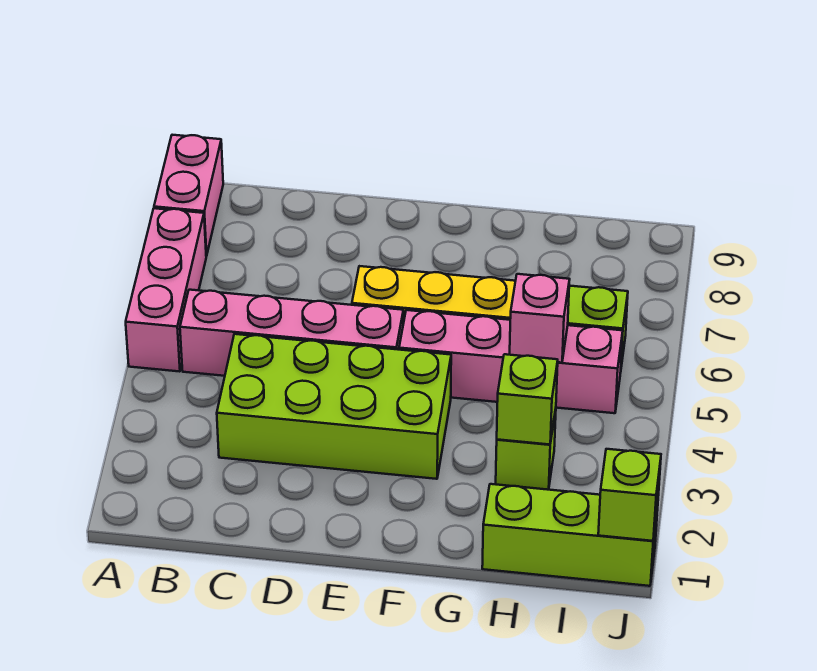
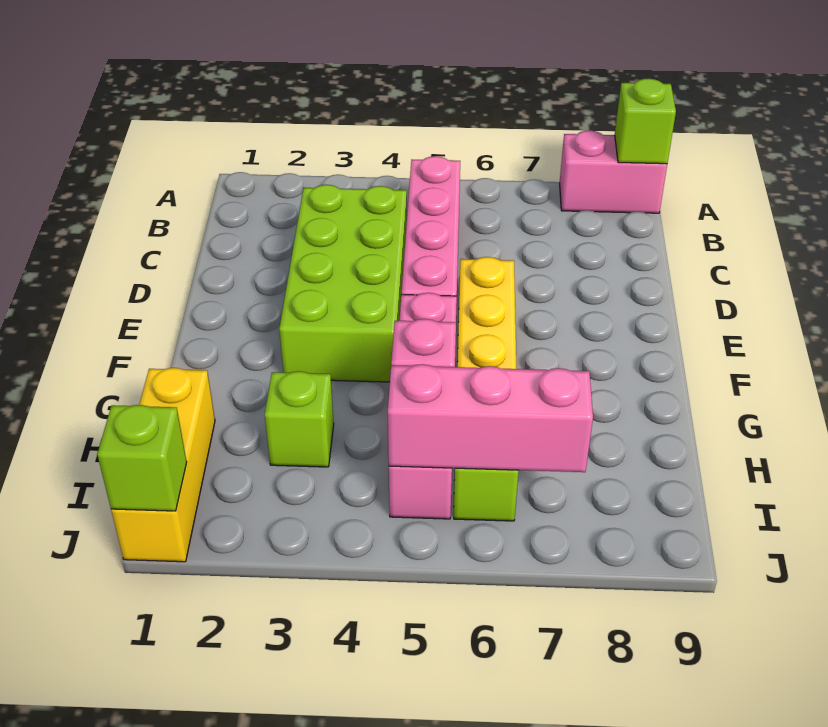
pink 1x3 brick [126,208,206,372] -> pink 1x3 brick moved to [388,364,593,472]
lime 1x3 brick [482,484,658,586] -> yellow 1x3 brick [111,368,215,562]
lime 1x1 brick [497,354,558,445] -> lime 1x1 brick moved to [615,79,676,164]

